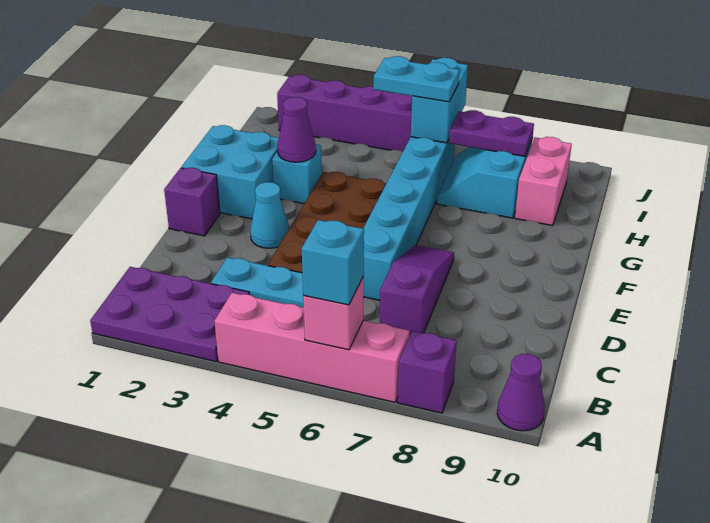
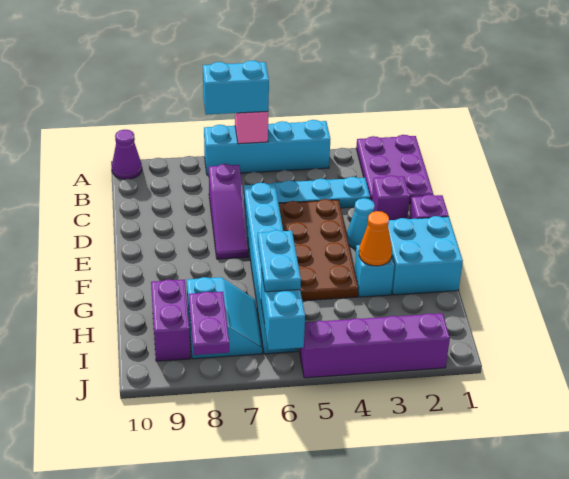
purple 2x3 plate [90,267,249,361] -> purple 2x3 plate turned to [356,135,433,204]
pink 1x4 brick [214,293,410,402] -> cyan 1x4 brick [204,120,330,175]
cyan 1x1 brick [302,220,364,305] -> cyan 1x2 brick [203,60,269,115]
purple 1x1 brick [398,331,457,413] -> purple 1x1 brick moved to [372,175,410,220]
purple 1x1 cone [277,97,316,162] -> orange 1x1 cone [359,211,392,266]
pink 1x2 brick [515,137,572,226] -> purple 1x2 brick [151,279,190,361]
cyan 1x2 plate [374,56,460,102] -> cyan 1x2 plate turned to [258,230,301,292]
purple 1x2 plate [449,110,534,156] -> purple 1x2 plate turned to [189,292,229,355]

